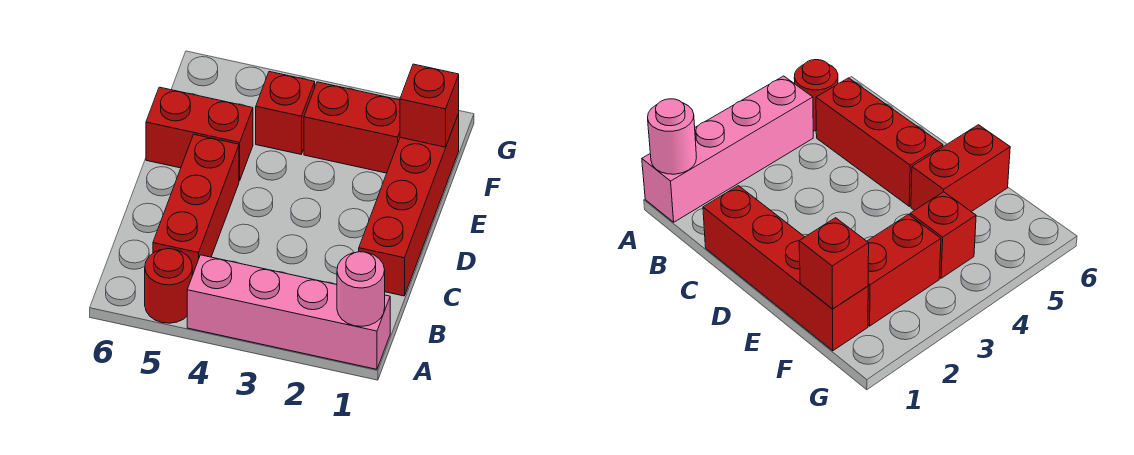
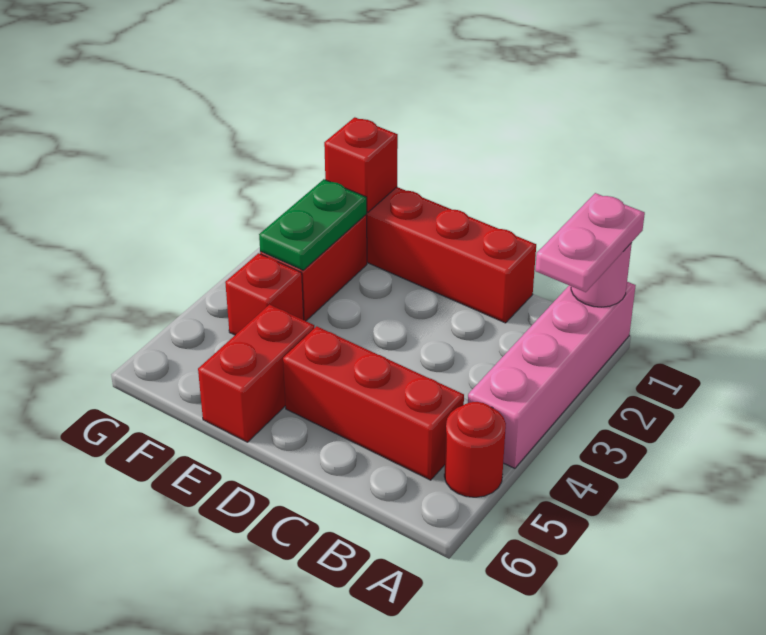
none -> pink 1x2 plate [535,193,645,292]
none -> green 1x2 plate [259,179,367,270]

